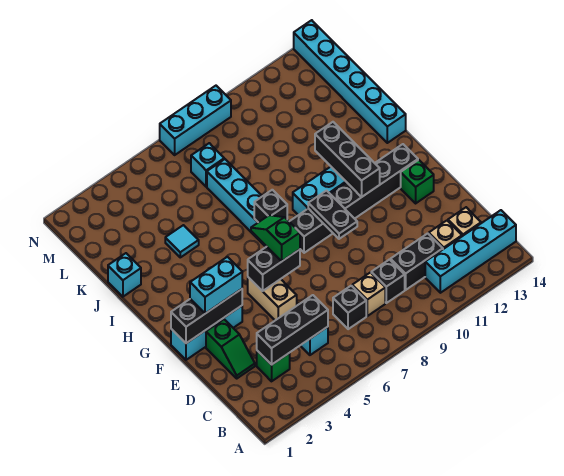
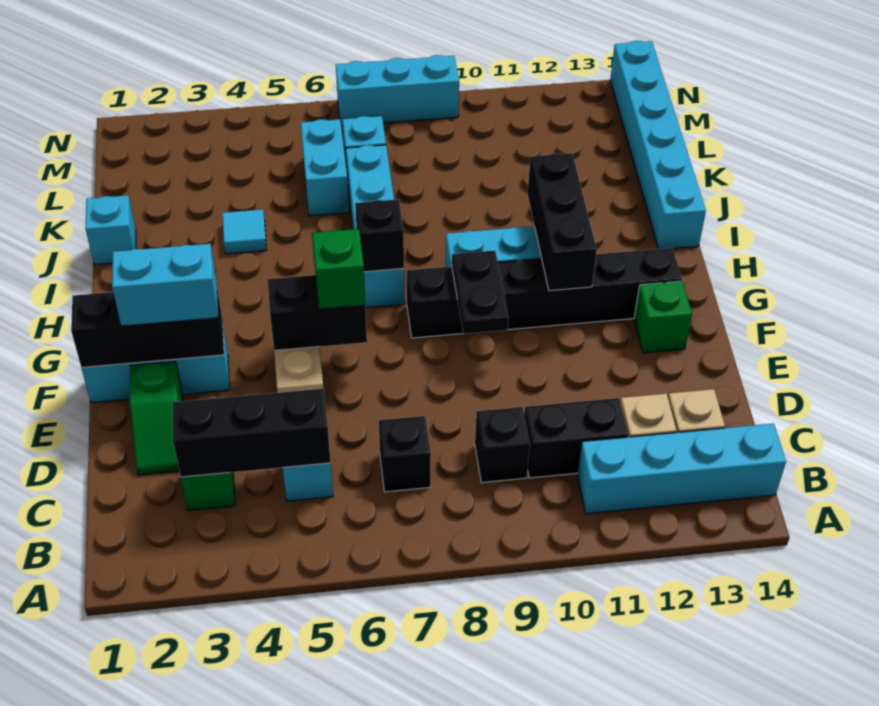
tan 1x1 brick [352,273,385,316] -> none
none -> cyan 1x2 brick [301,119,349,216]

